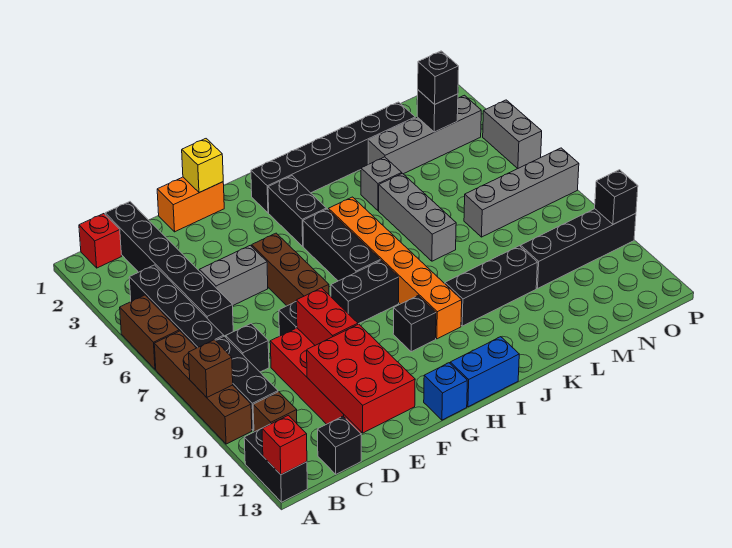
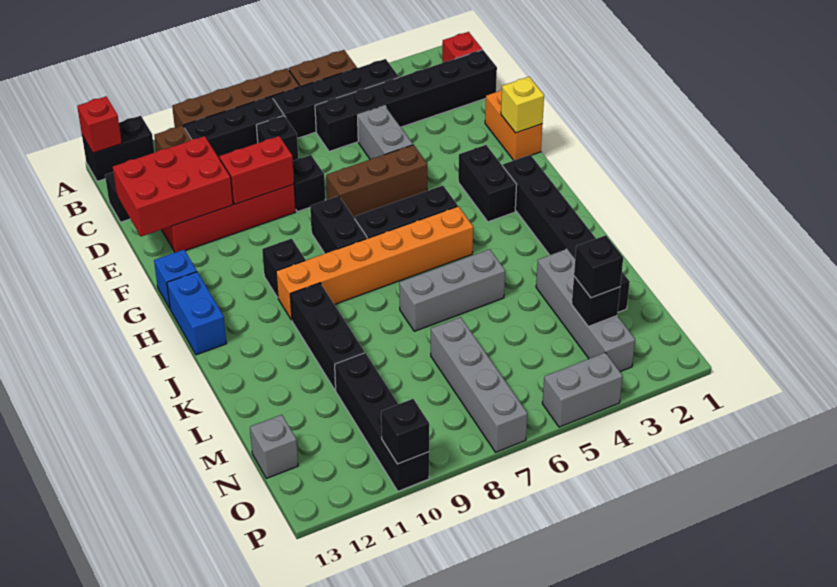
brown 1x1 brick [189,340,233,397] -> none
black 1x2 brick [268,176,326,246] -> black 1x2 brick turned to [458,145,517,222]
grey 1x1 brick [361,157,402,211] -> grey 1x1 brick moved to [250,415,298,478]

